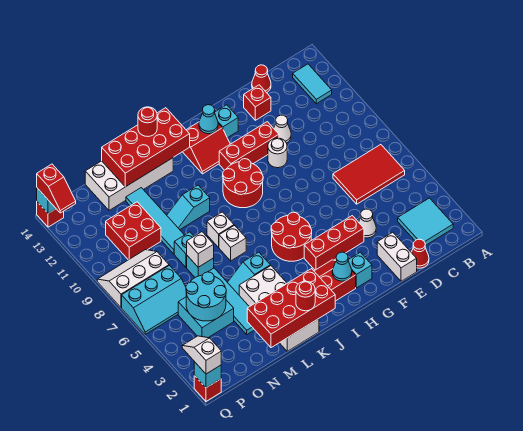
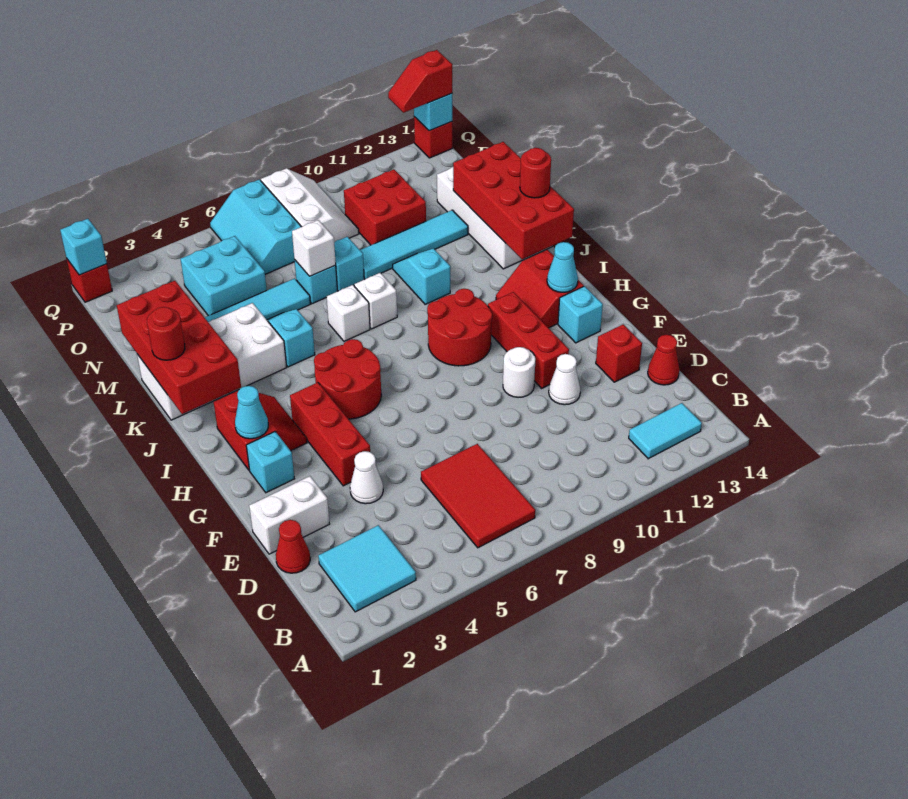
cyan 2x2 round brick [186,272,226,321] -> none
white 1x2 slope [182,336,221,374] -> none

